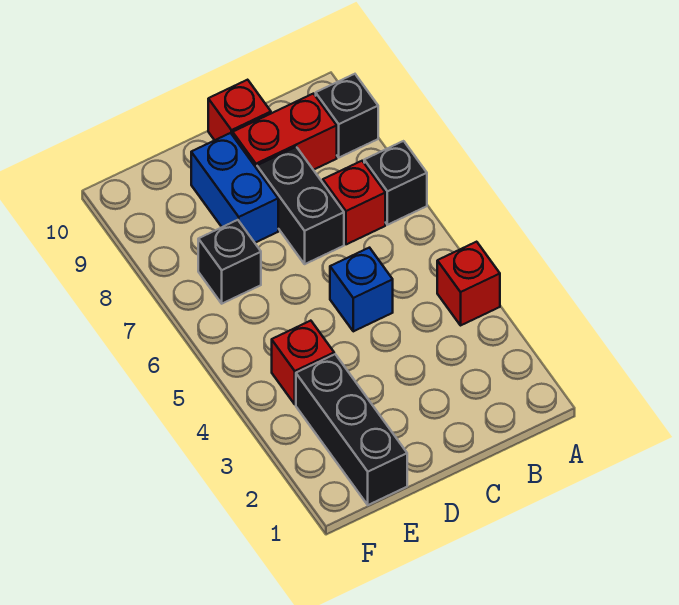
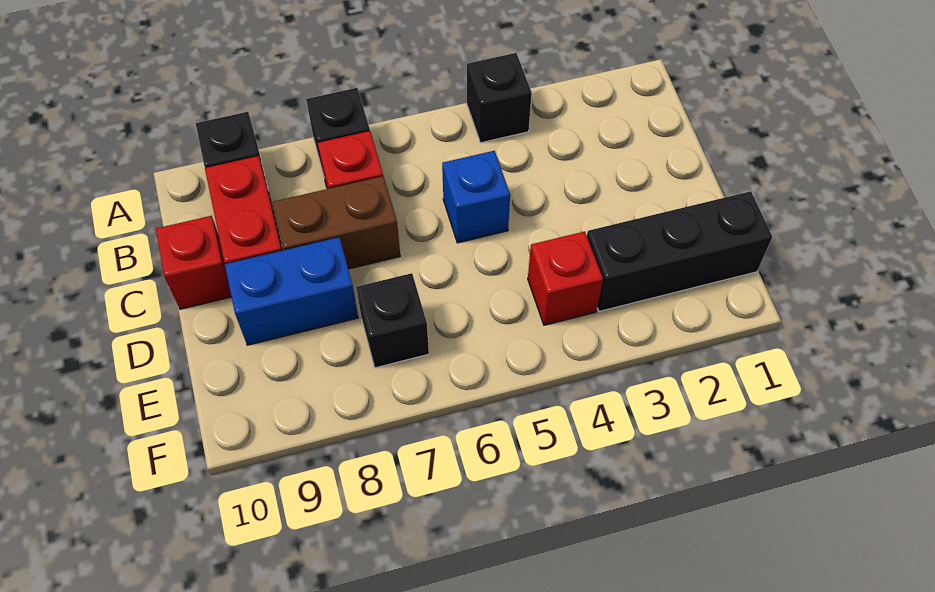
red 1x1 brick [437,242,500,325] -> black 1x1 brick [467,53,532,143]
black 1x2 brick [257,147,344,264] -> brown 1x2 brick [273,176,400,269]

